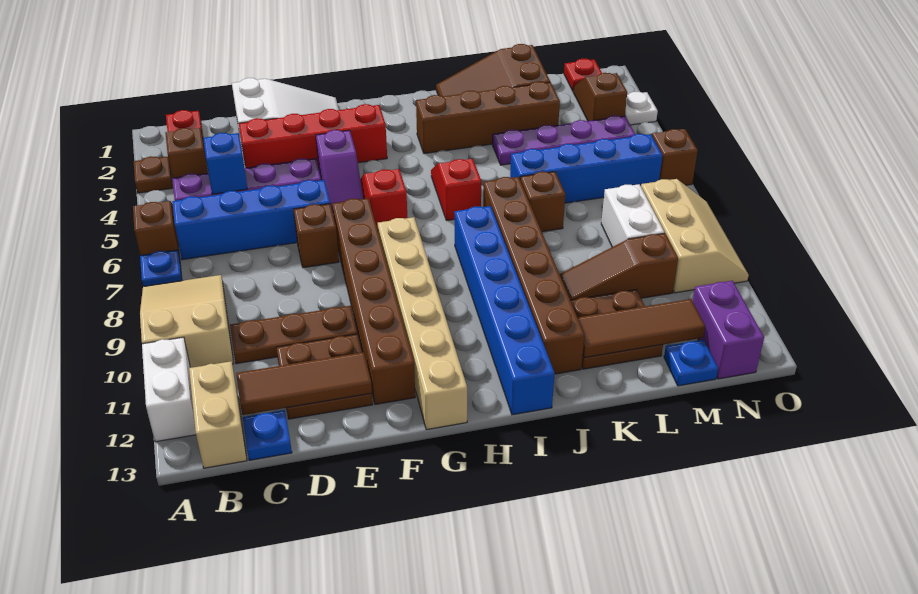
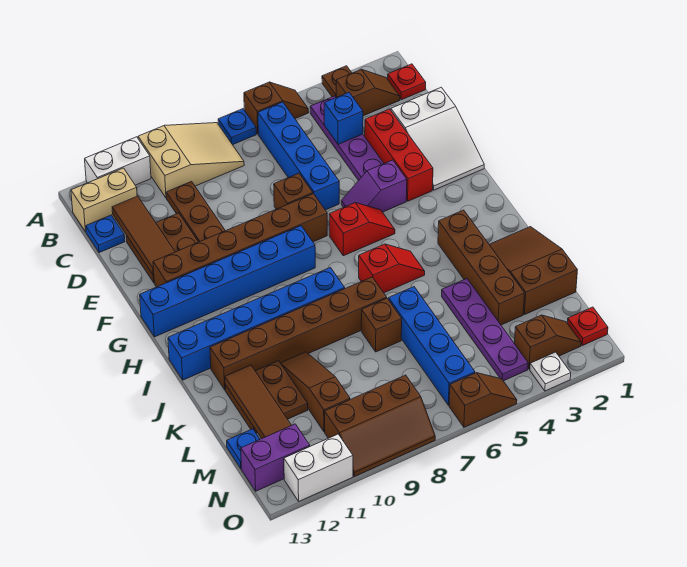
red 1x4 brick [239,104,387,168] -> red 1x3 brick [365,109,433,201]
tan 1x6 brick [378,217,467,430] -> blue 1x6 brick [140,226,315,337]
white 1x2 brick [601,184,665,247] -> white 1x2 brick moved to [284,434,353,501]
tan 2x3 slope [641,179,749,293] -> brown 2x3 slope [325,375,435,477]

